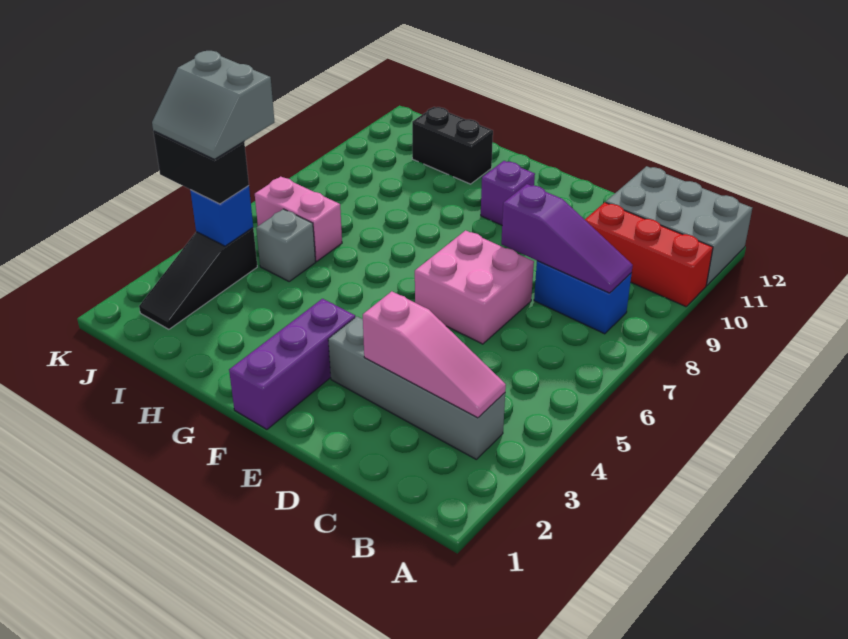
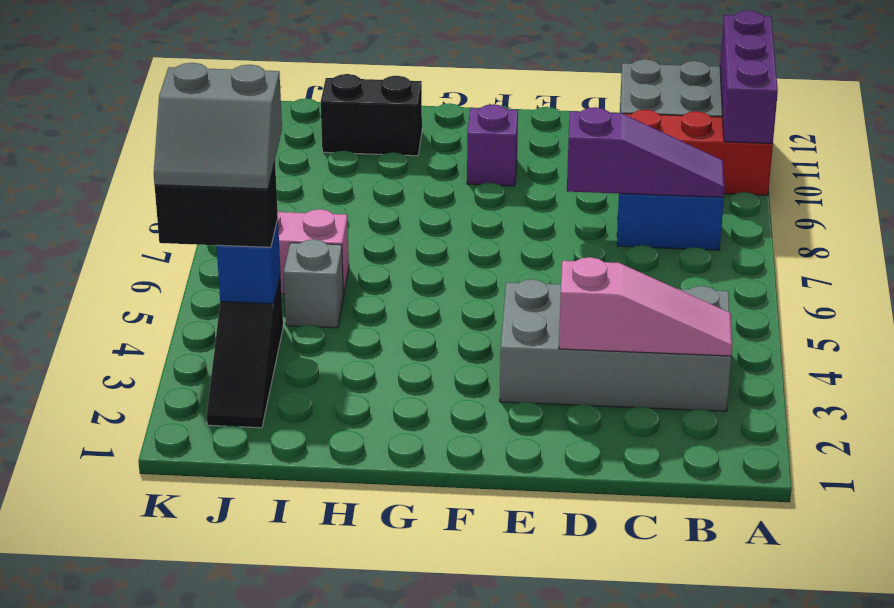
grey 1x4 brick [328,317,505,459] -> grey 2x4 brick [500,279,731,411]
pink 2x2 brick [415,230,534,344] -> none
purple 1x3 brick [229,299,355,429] -> purple 1x3 brick moved to [720,10,778,143]

